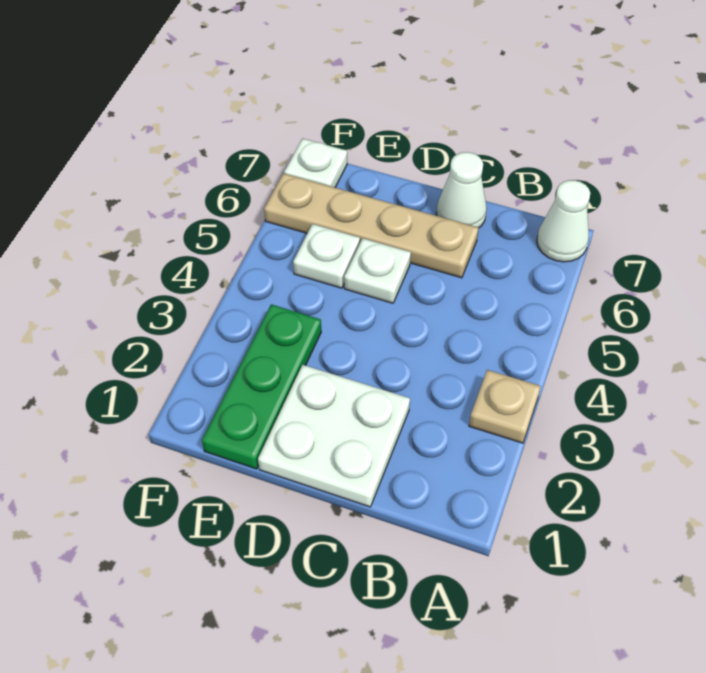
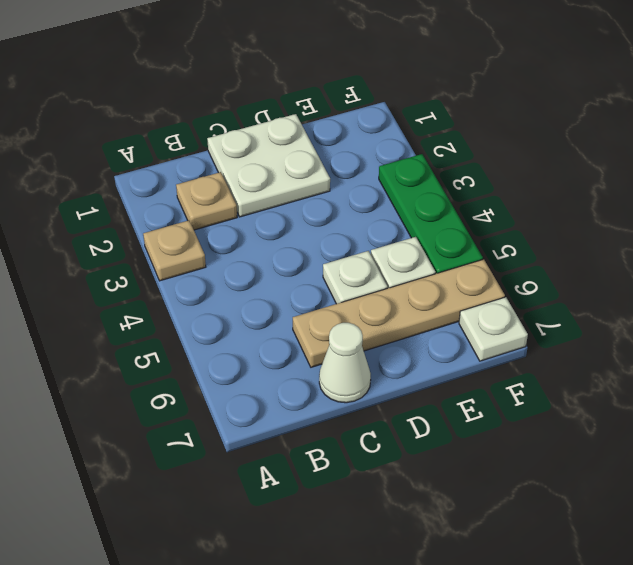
white 1x1 cone [537,180,590,262] -> none
none -> tan 1x1 plate [176,172,237,230]
green 1x3 plate [202,304,321,469] -> green 1x3 plate moved to [379,154,483,274]

